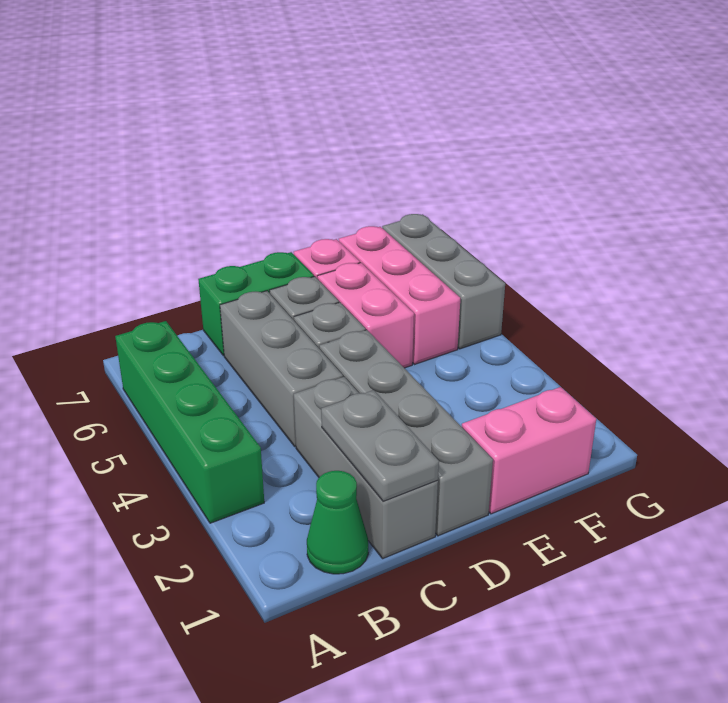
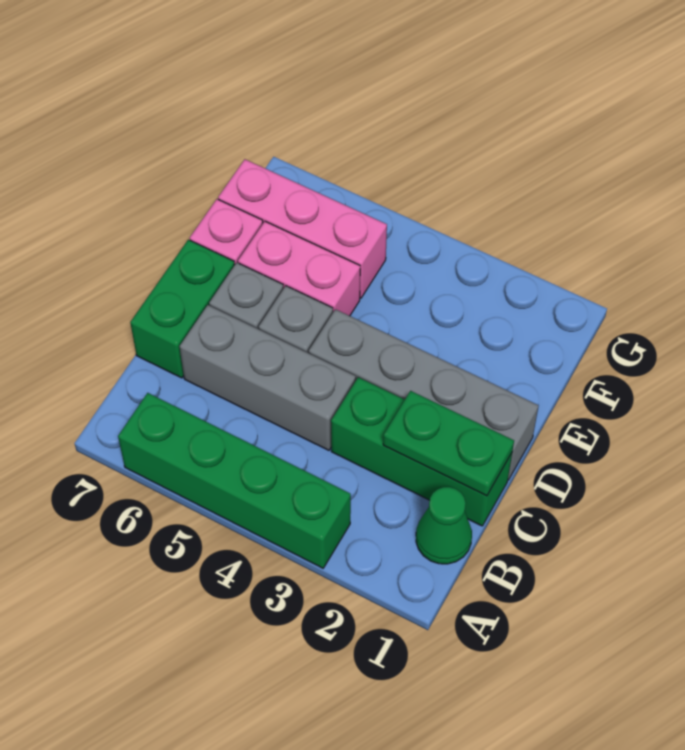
grey 1x3 brick [294,377,438,559] -> green 1x3 brick [331,377,512,526]
grey 1x2 plate [321,390,439,501] -> green 1x2 plate [383,391,514,496]
pink 1x2 brick [462,387,596,514] -> none
grey 1x3 brick [382,214,505,349] -> none

